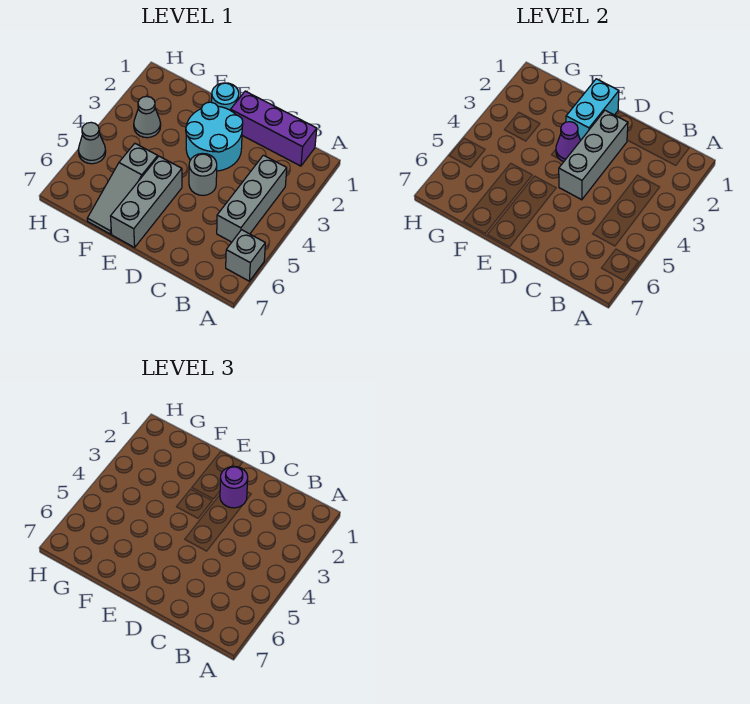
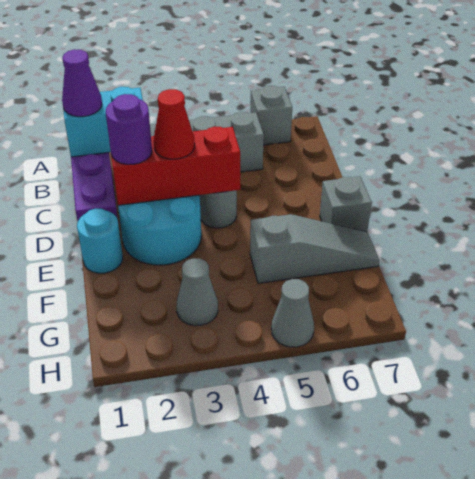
grey 1x3 brick [559,110,628,200] -> red 1x3 brick [111,127,240,205]
none -> red 1x1 cone [154,89,195,159]
cyan 1x2 brick [566,79,619,141] -> cyan 1x2 brick moved to [63,87,143,157]
purple 1x1 cone [556,122,580,162] -> purple 1x1 cone moved to [62,49,102,117]
grey 1x3 brick [111,156,182,247] -> grey 1x1 brick [320,176,372,232]

